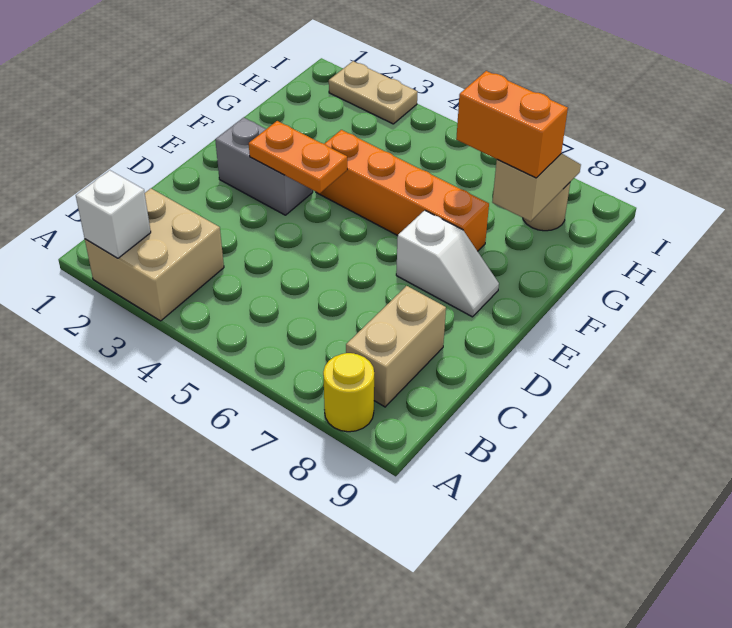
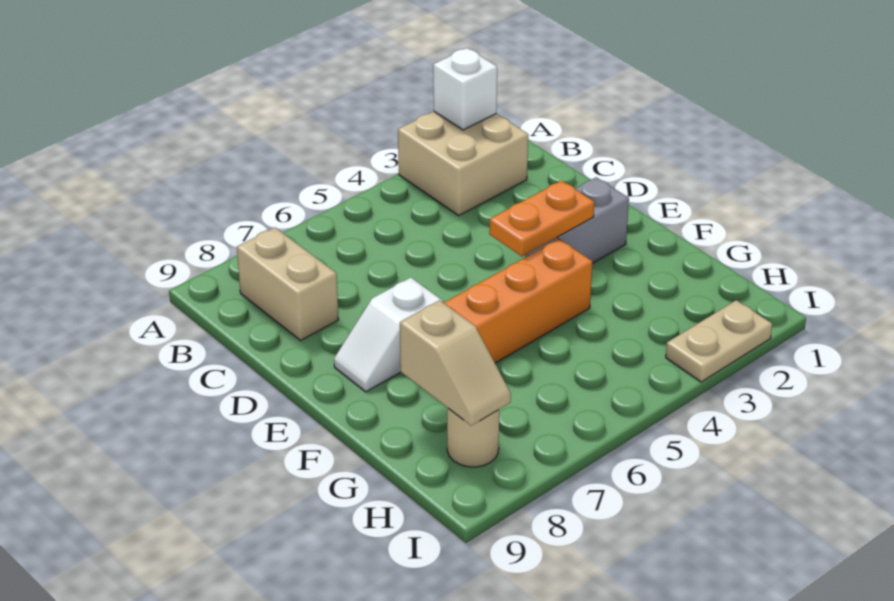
yellow 1x1 round brick [323,353,374,432] -> none
orange 1x2 brick [456,71,568,178] -> none

